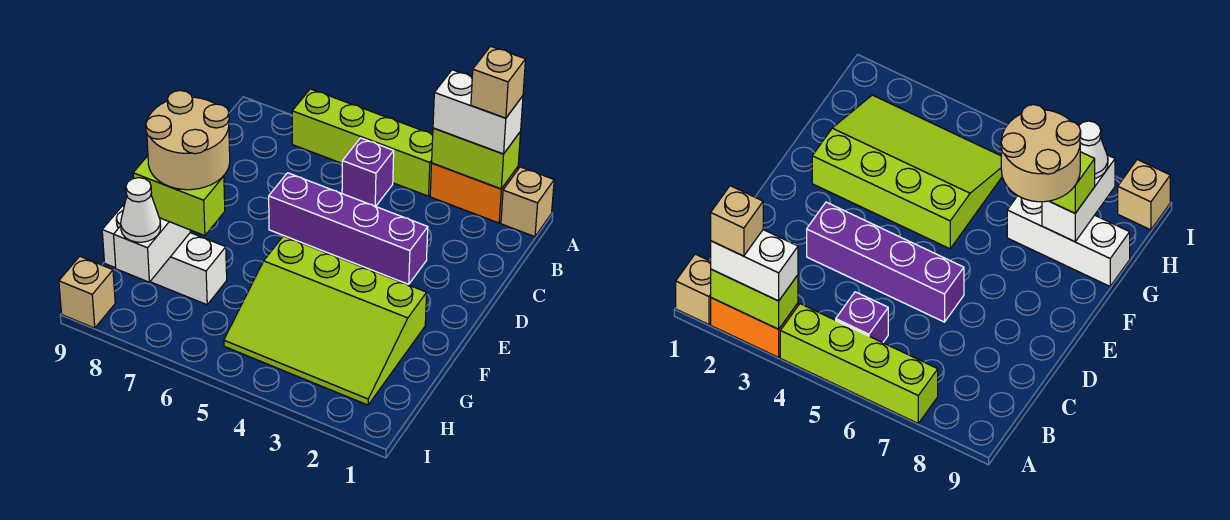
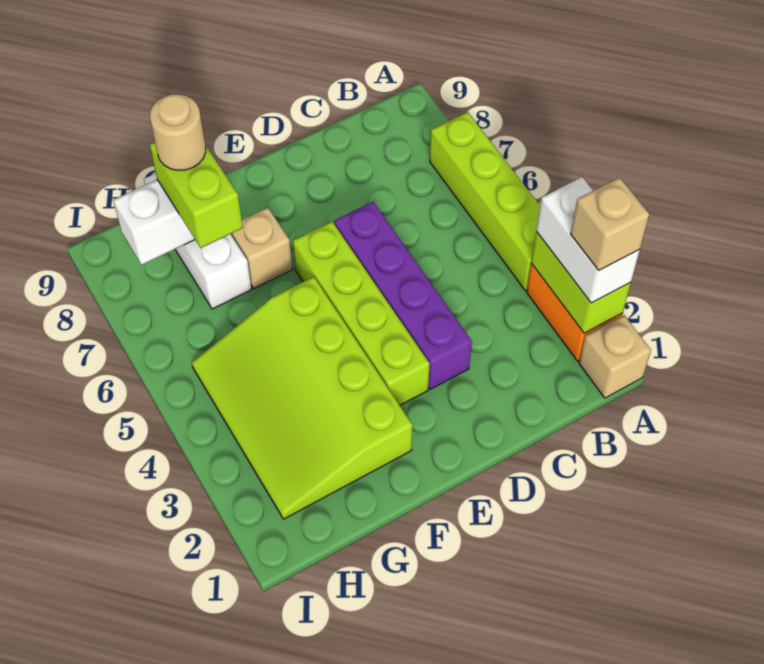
purple 1x1 brick [342,138,394,206] -> none
none -> lime 1x4 brick [293,222,430,405]
tan 2x2 round brick [146,91,230,190] -> tan 1x1 round brick [150,94,206,170]
white 1x1 cone [121,178,161,242] -> none
tan 1x1 brick [59,256,115,328] -> tan 1x1 brick moved to [231,208,292,288]

